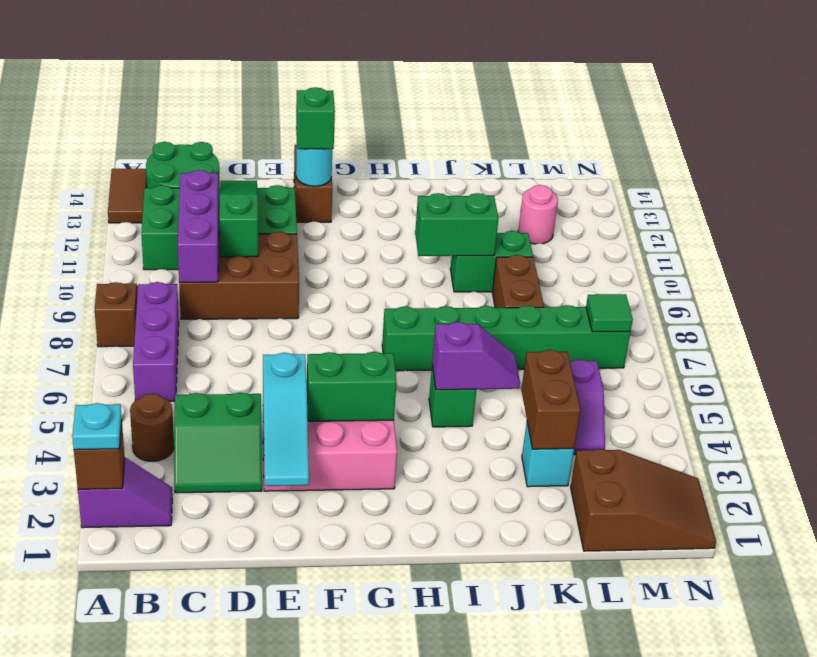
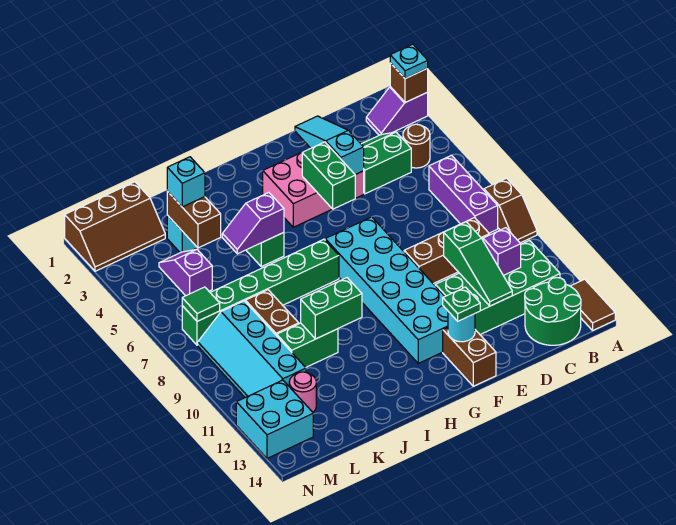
brown 2x3 brick [179,232,299,319] -> brown 1x3 brick [404,218,489,284]
purple 1x3 brick [178,170,219,282] -> purple 1x1 brick [483,228,521,275]
green 1x2 brick [307,352,397,421] -> green 1x2 brick turned to [302,142,355,209]
none -> cyan 2x6 brick [325,217,448,363]
green 1x1 brick [296,87,335,149] -> green 1x1 plate [443,287,480,321]
none -> cyan 1x1 brick [167,157,205,207]
brown 2x3 slope [571,449,716,551] -> brown 2x3 slope turned to [65,182,165,271]
none -> cyan 2x4 slope [198,301,306,398]
none -> cyan 2x2 brick [236,380,313,458]

